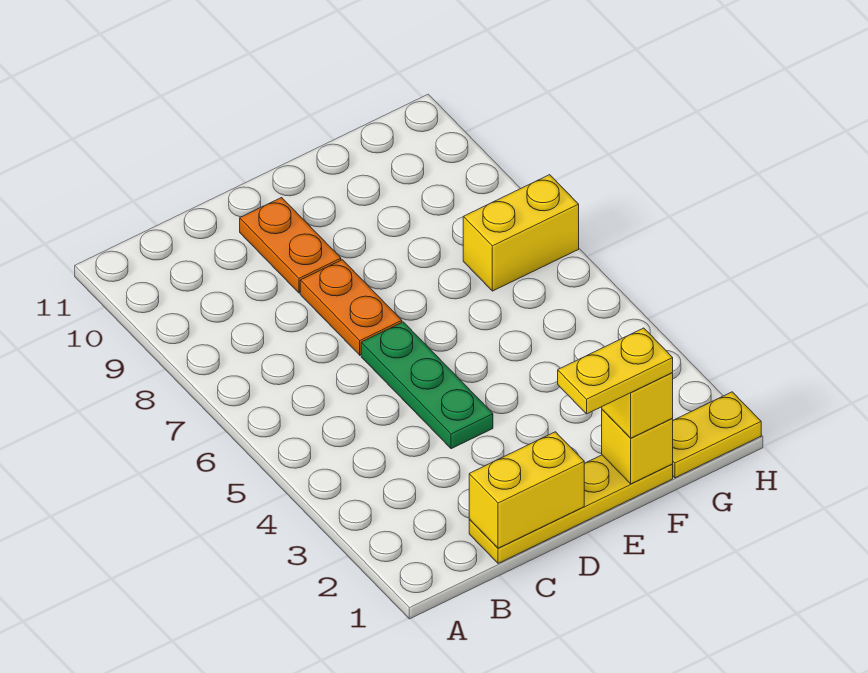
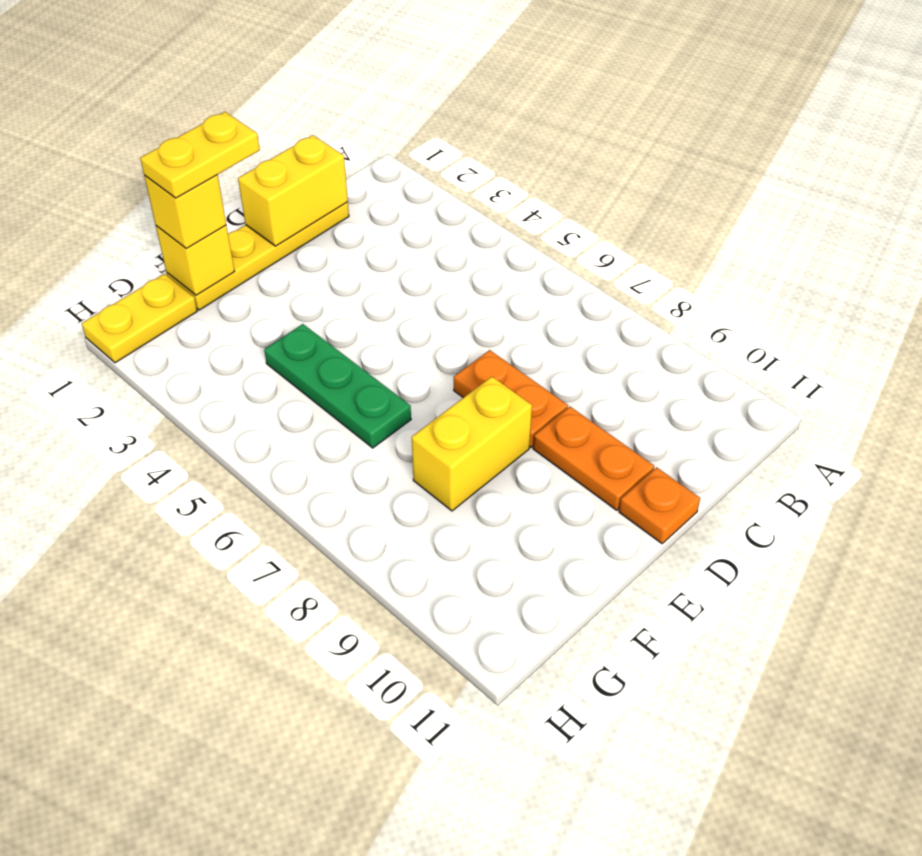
green 1x3 plate [361,322,493,449] -> green 1x3 plate moved to [264,324,411,448]
none -> orange 1x1 plate [619,467,700,544]
yellow 1x2 brick [463,175,579,291] -> yellow 1x2 brick moved to [412,377,532,511]

